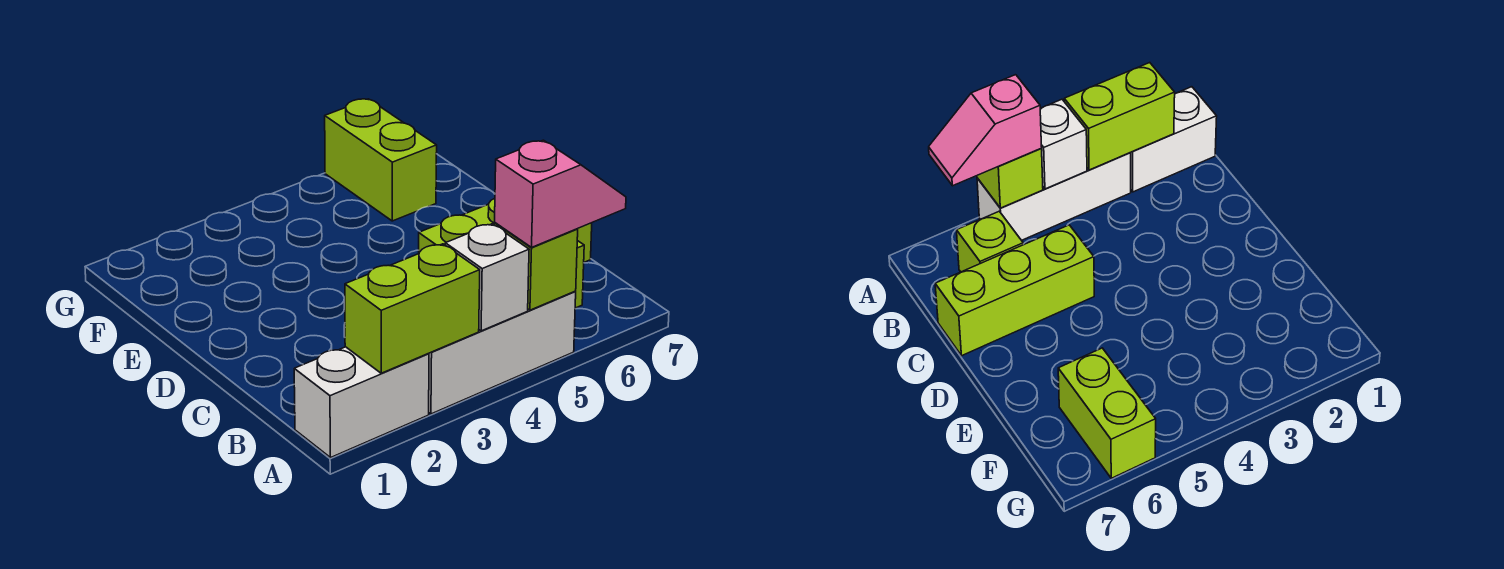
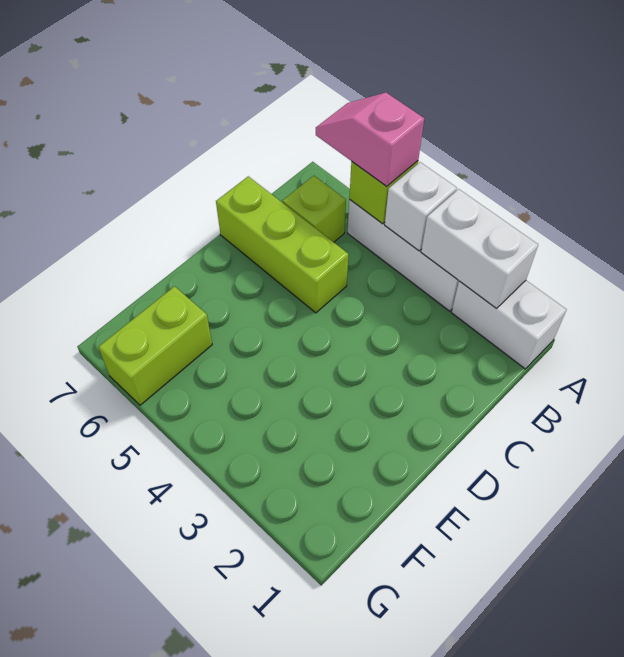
lime 1x2 brick [345,244,480,373] -> white 1x2 brick [421,189,538,308]

